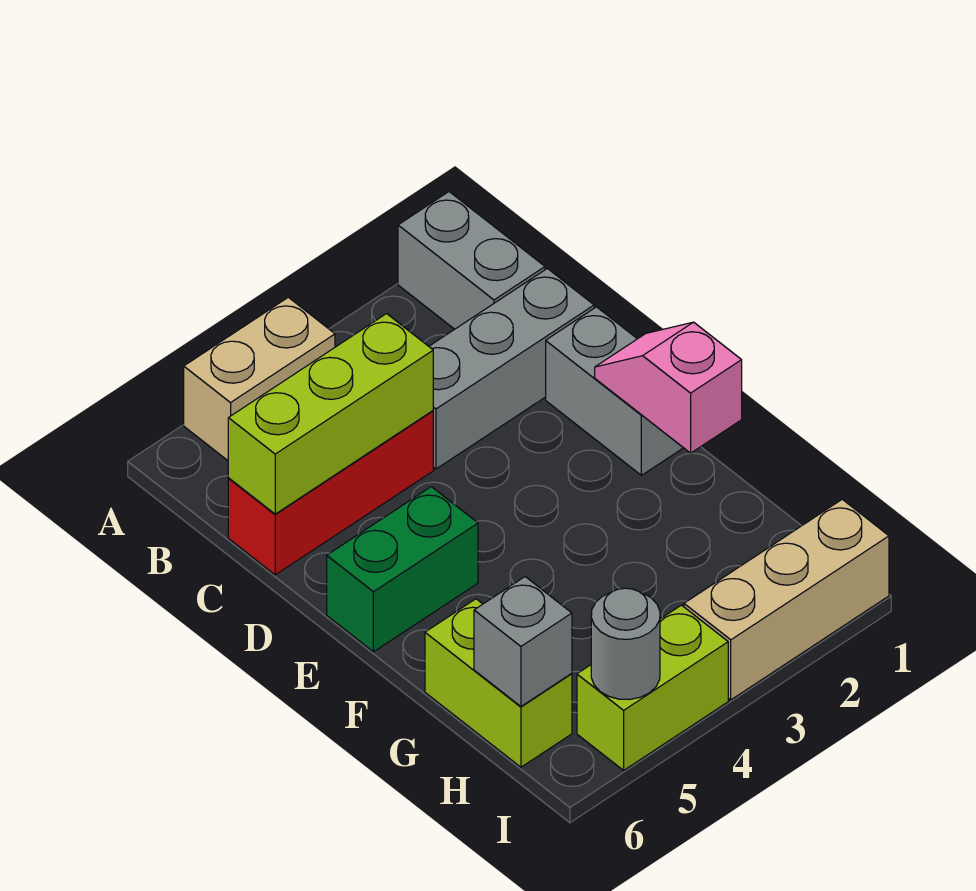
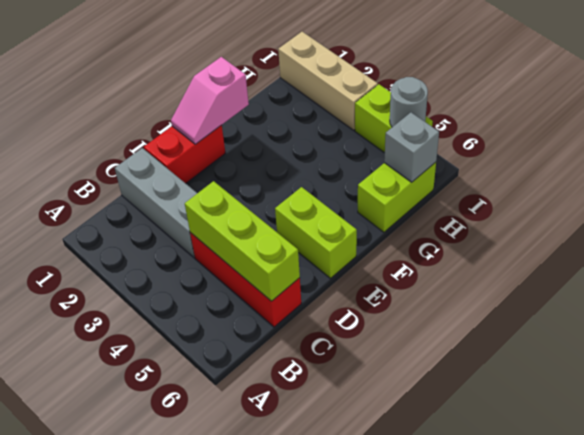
grey 1x2 brick [398,192,545,329] -> none
tan 1x2 brick [184,297,335,460] -> none
grey 1x2 brick [546,307,683,475] -> red 1x2 brick [144,125,225,183]
green 1x2 brick [327,487,478,652] -> lime 1x2 brick [275,187,357,278]

